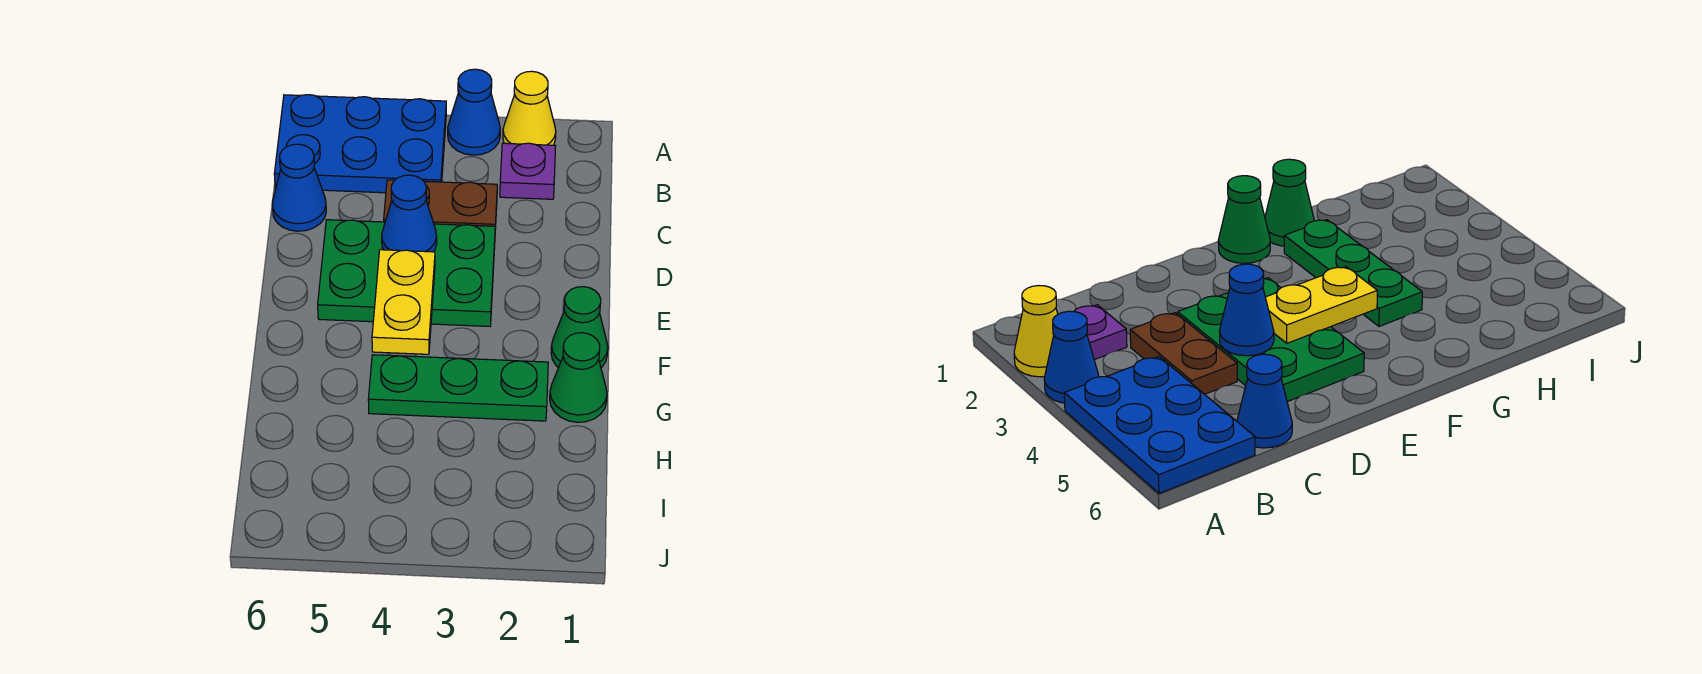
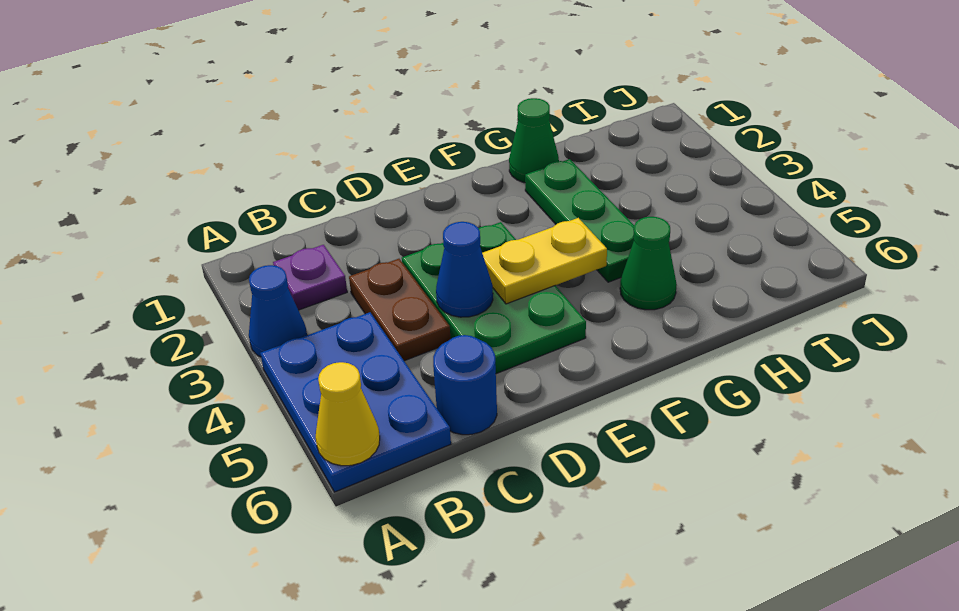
yellow 1x1 cone [503,71,556,145] -> yellow 1x1 cone moved to [315,362,380,466]
blue 1x1 cone [272,144,326,231] -> blue 1x1 round brick [433,335,497,435]
green 1x1 cone [551,287,608,368] -> green 1x1 cone moved to [620,217,677,310]

